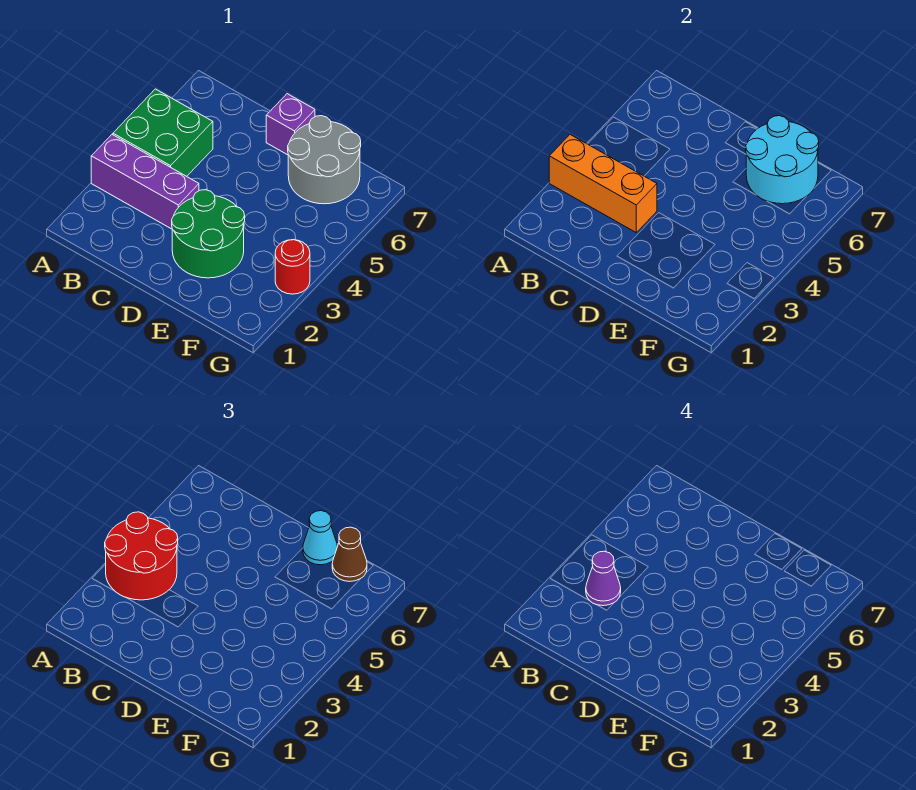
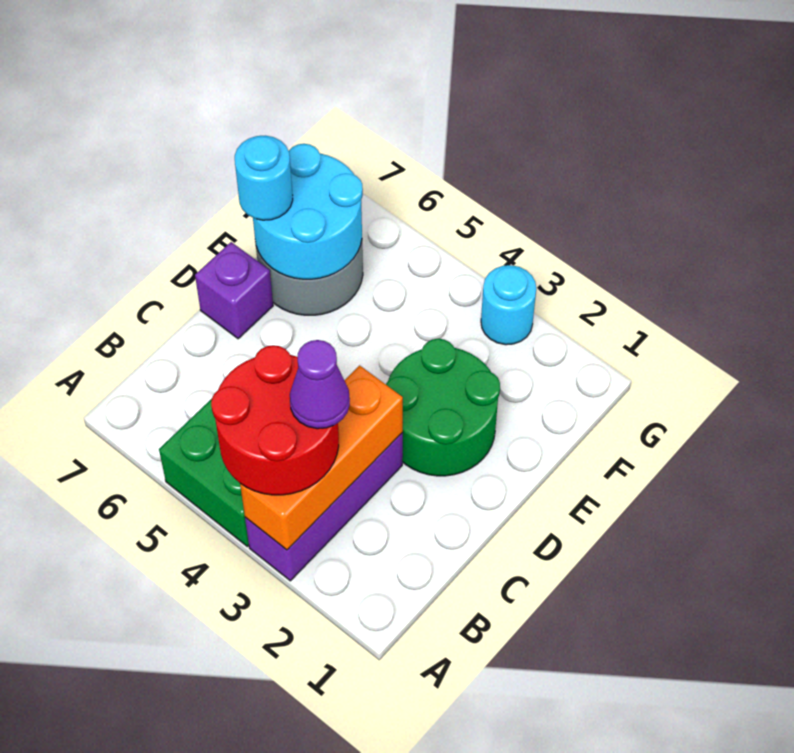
cyan 1x1 cone [303,511,338,565] -> cyan 1x1 round brick [235,136,293,220]
brown 1x1 cone [332,527,367,582] -> none
red 1x1 round brick [275,240,310,294] -> cyan 1x1 round brick [481,265,536,345]

